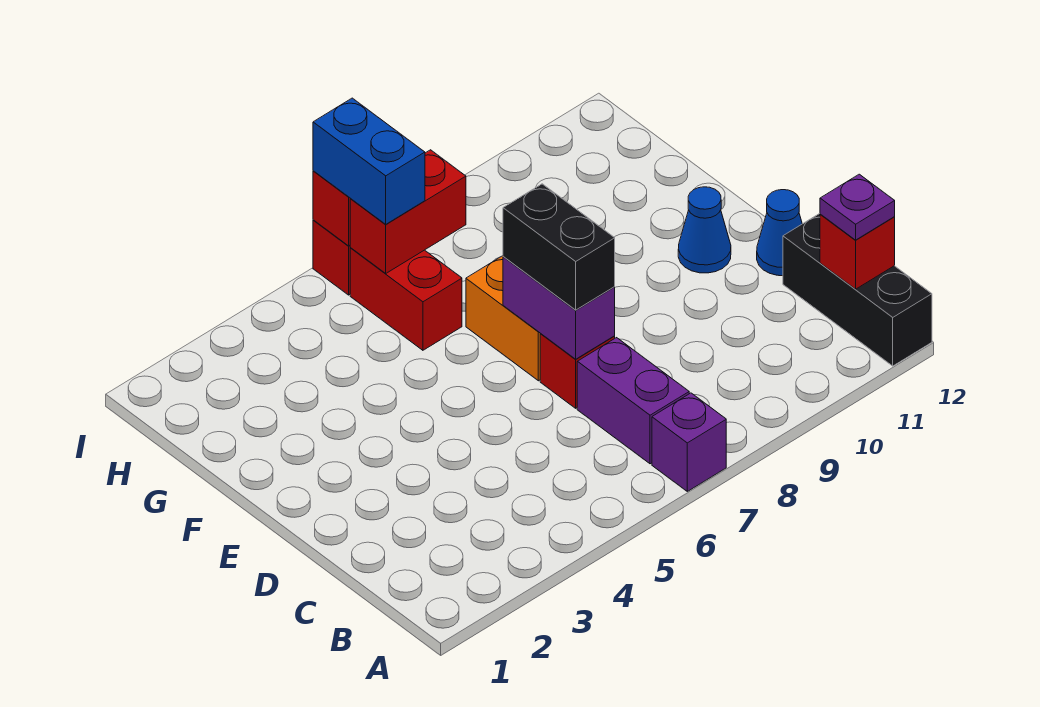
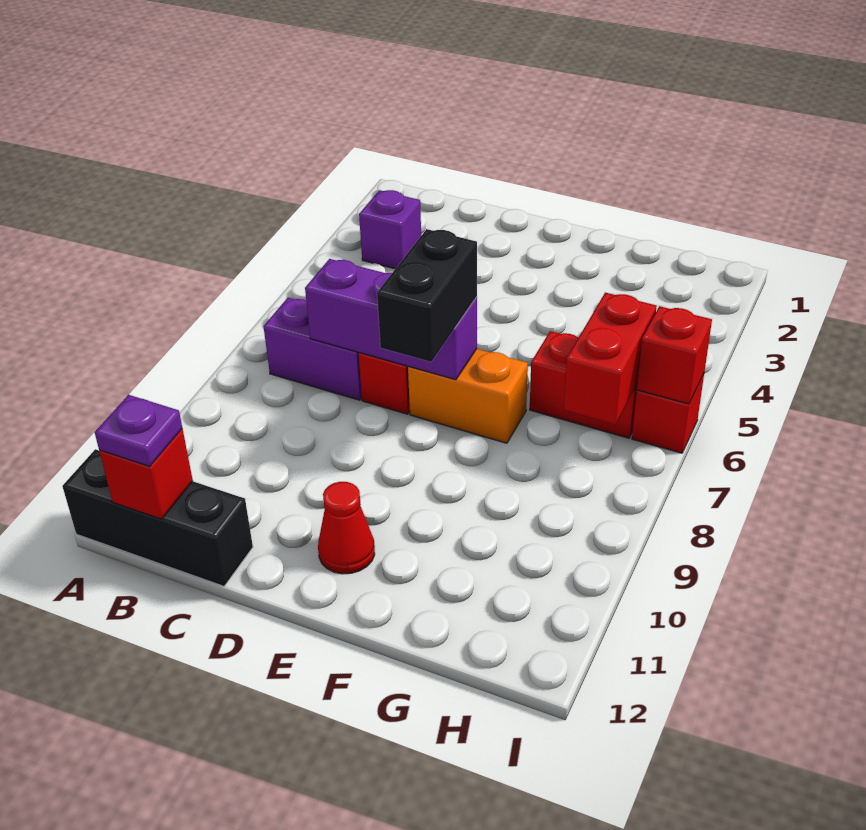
purple 1x1 brick [652,393,726,491] -> purple 1x1 brick moved to [359,190,421,269]
purple 1x2 brick [503,257,615,359] -> purple 1x3 brick [305,259,477,380]
black 1x2 brick [503,184,615,310] -> black 1x2 brick turned to [377,229,477,362]
blue 1x1 cone [757,190,802,276] -> none
blue 1x1 cone [678,187,731,273] -> red 1x1 cone [318,482,375,574]
blue 1x2 brick [313,98,425,224] -> none

